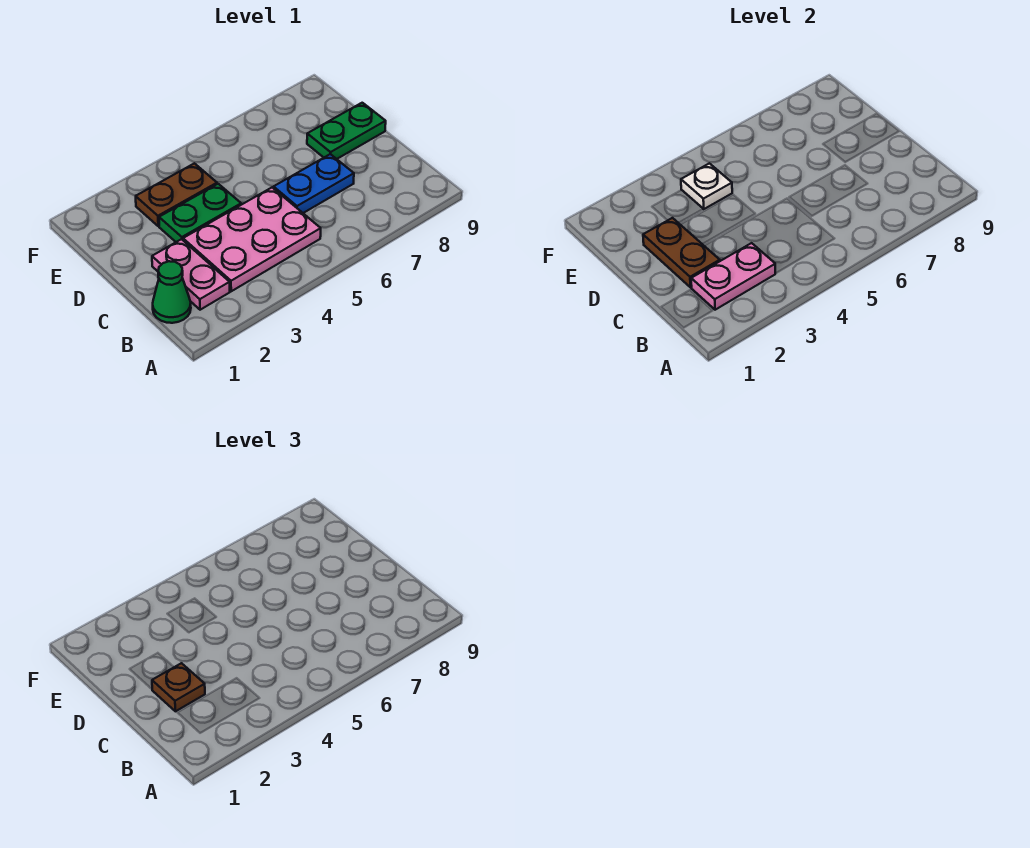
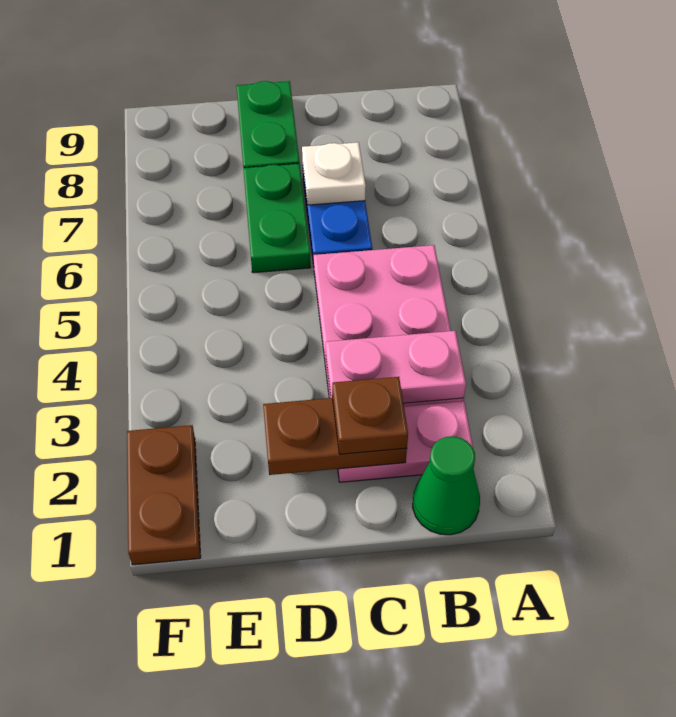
pink 1x2 plate [691,243,775,310] -> pink 1x2 plate turned to [326,331,466,403]
green 1x2 plate [159,184,241,242] -> green 1x2 plate moved to [243,164,311,273]
brown 1x2 plate [136,163,217,226] -> brown 1x2 plate moved to [127,425,201,565]
white 1x1 plate [681,163,732,209] -> white 1x1 plate moved to [302,142,366,205]

